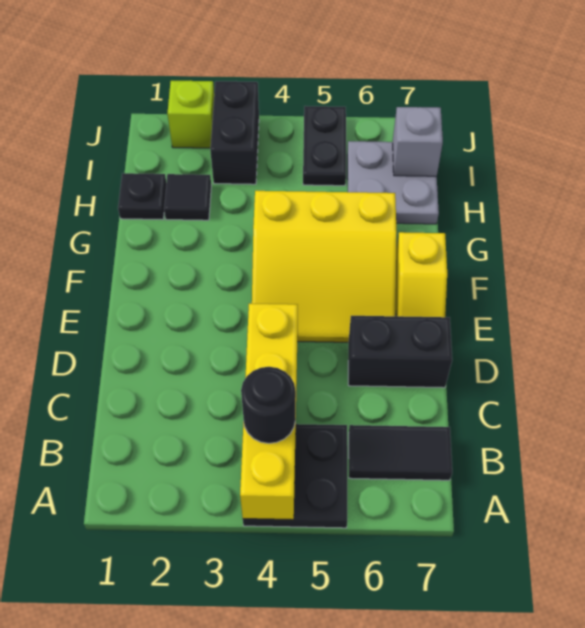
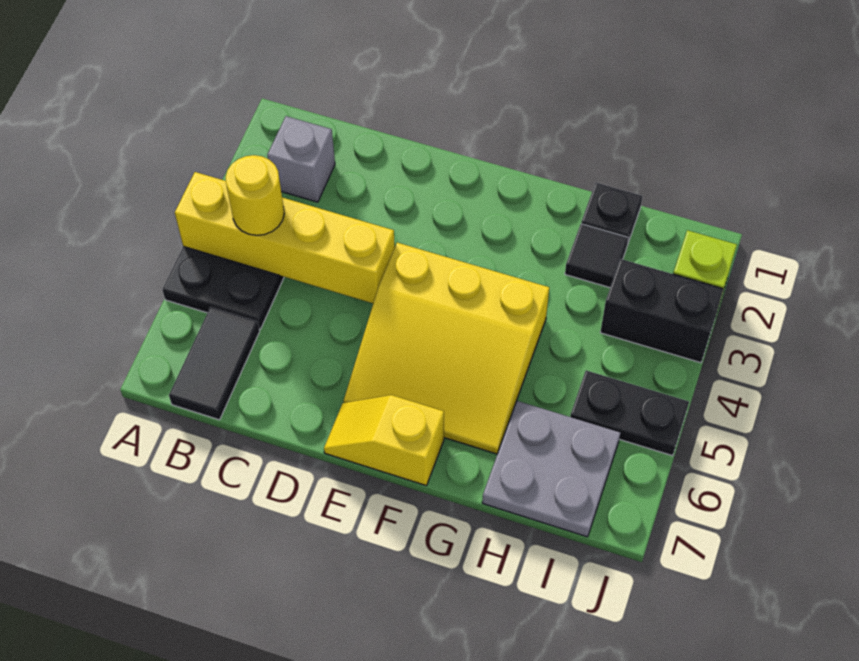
black 1x1 round brick [241,367,296,443] -> yellow 1x1 round brick [226,155,284,235]
black 1x2 brick [348,316,452,388] -> none
yellow 3x3 slope [252,191,396,342] -> yellow 3x3 slope turned to [343,243,549,454]
grey 1x1 brick [393,107,443,176] -> grey 1x1 brick moved to [267,116,335,202]

